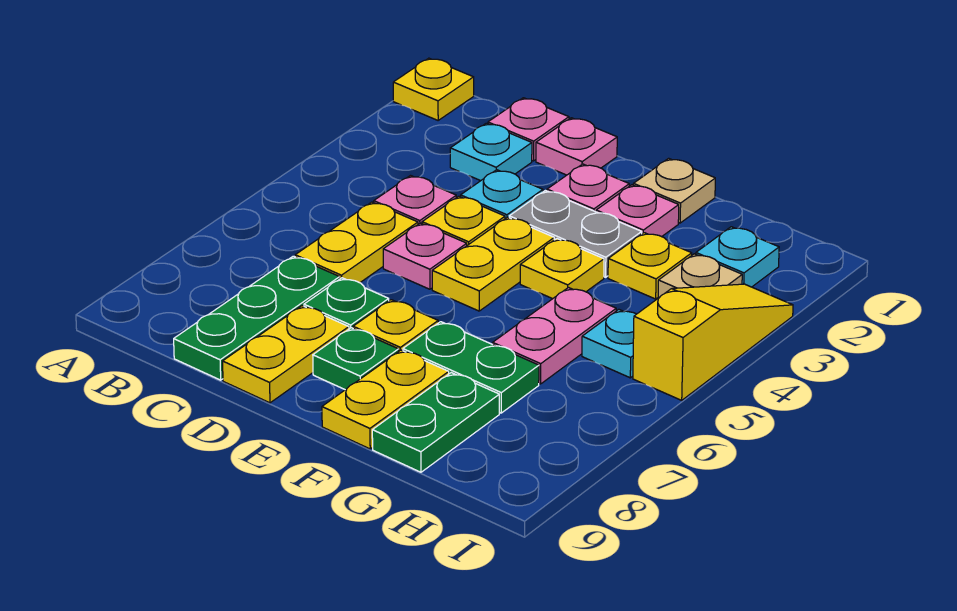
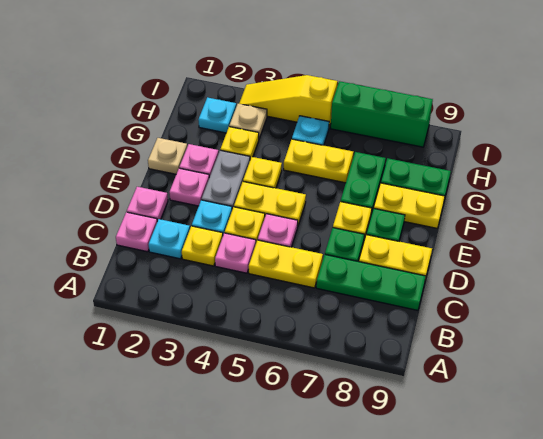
yellow 1x1 plate [393,58,474,120] -> yellow 1x1 plate moved to [182,226,223,266]
pink 1x2 plate [493,288,616,384] -> yellow 1x2 plate [284,139,353,183]
none -> green 1x3 brick [331,81,433,147]

